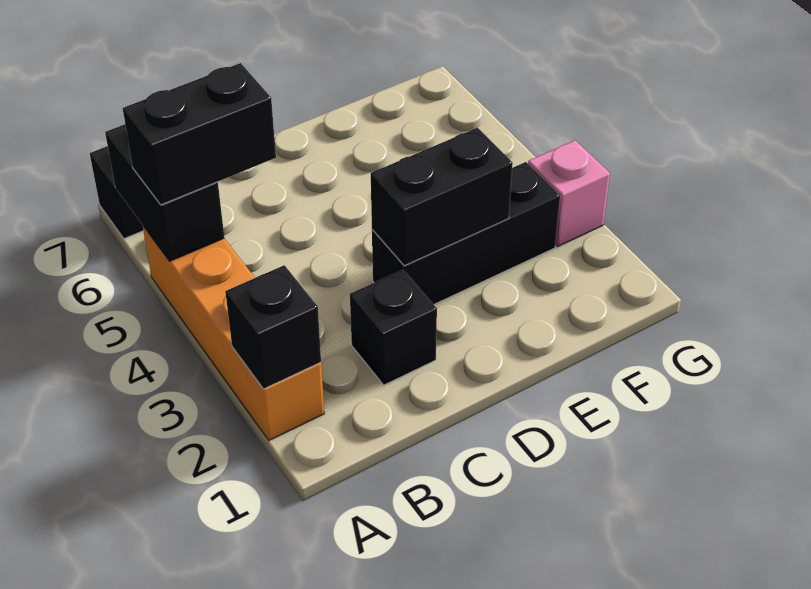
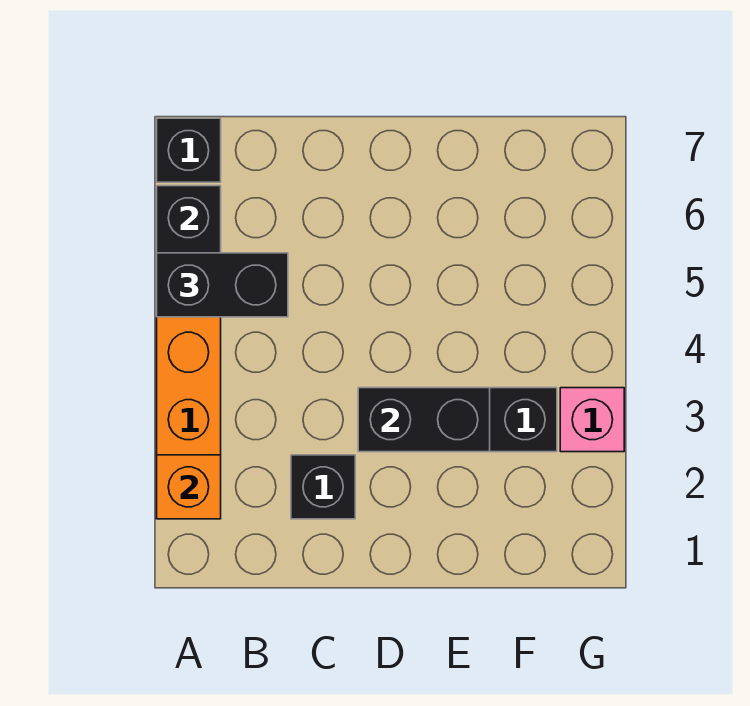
black 1x1 brick [225,265,321,389] -> orange 1x1 brick [157,455,221,519]

